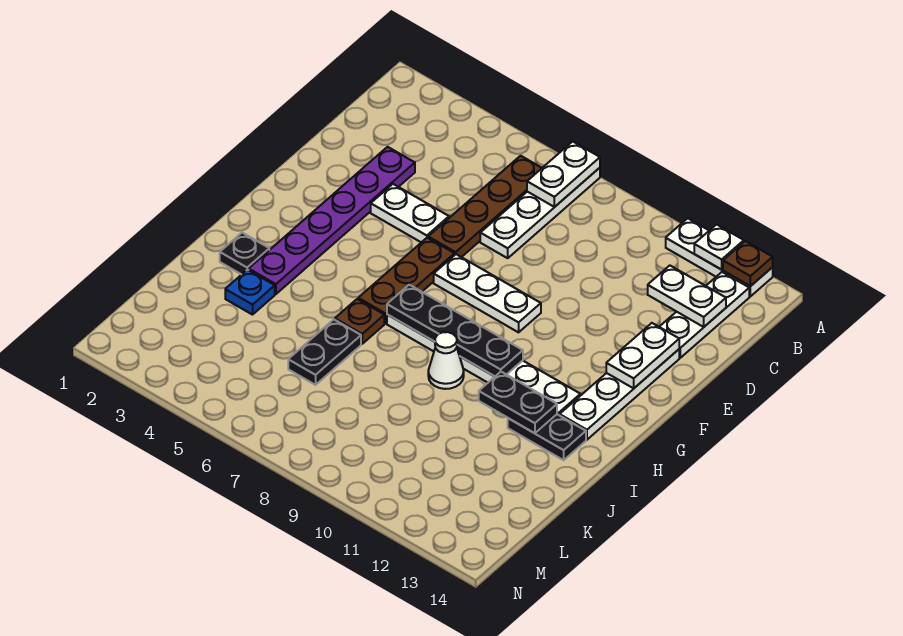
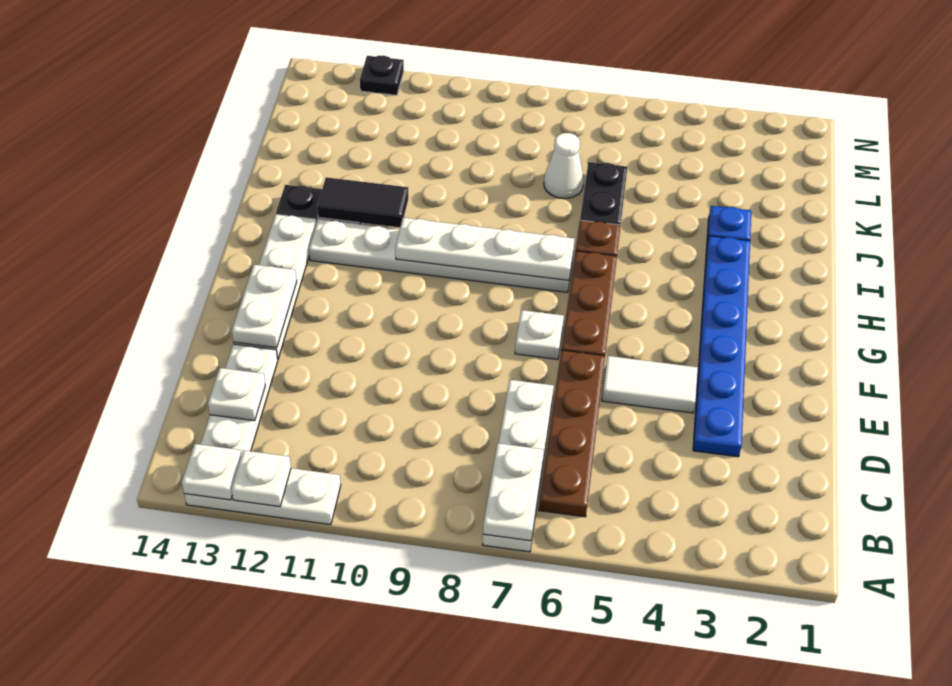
brown 1x1 plate [723,241,773,286] -> white 1x1 plate [182,444,242,500]
white 1x2 plate [648,266,726,327] -> white 1x1 plate [208,368,265,421]
purple 1x6 plate [249,147,415,294] -> blue 1x6 plate [693,236,750,457]
white 1x2 plate [371,184,449,242] -> white 1x2 tile [602,356,698,413]
white 1x3 plate [434,254,541,332] -> white 1x1 plate [515,310,564,359]
black 1x4 plate [387,285,523,376] -> white 1x4 plate [395,218,575,280]
black 1x1 plate [220,233,269,275] -> black 1x1 plate moved to [360,55,404,95]
white 1x1 cone [428,332,464,389] -> white 1x1 cone moved to [544,133,584,198]
black 1x2 plate [479,372,557,433] -> black 1x2 tile [317,177,408,228]

